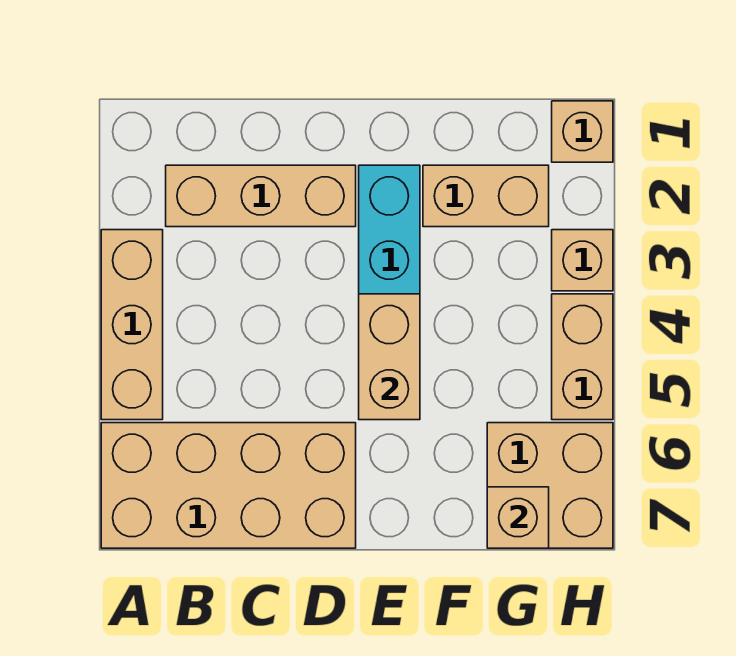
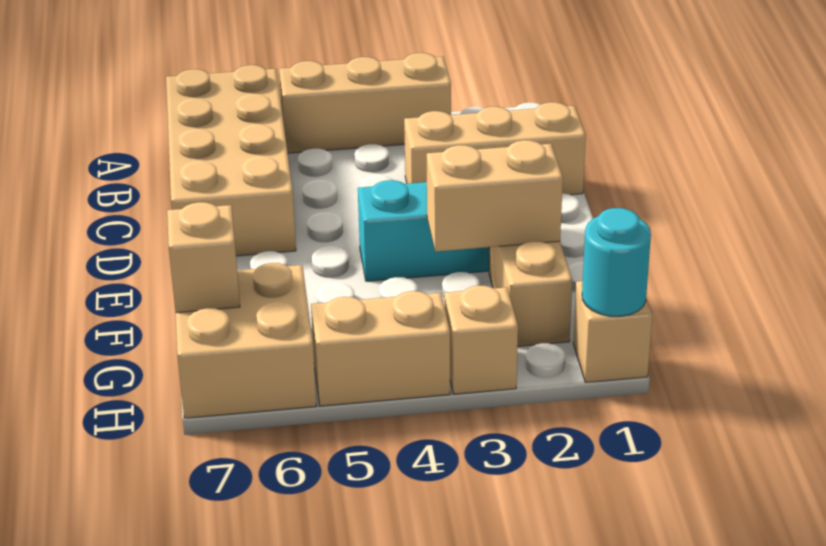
tan 1x3 brick [166,165,356,227] -> tan 1x3 brick turned to [404,102,586,195]
tan 1x2 brick [359,294,420,420] -> tan 1x2 brick moved to [427,140,563,252]
none -> cyan 1x1 round brick [582,208,651,316]

